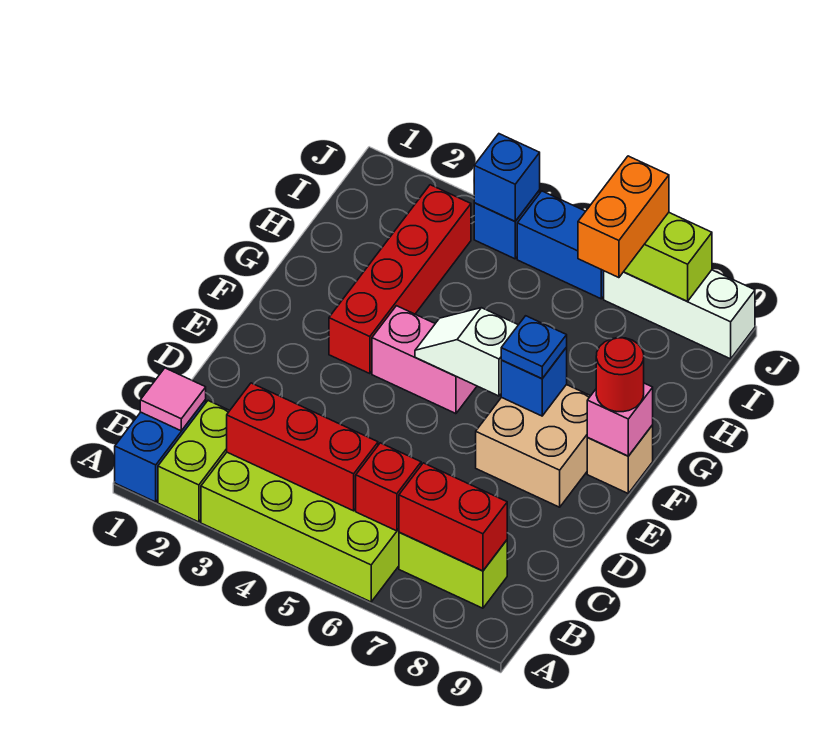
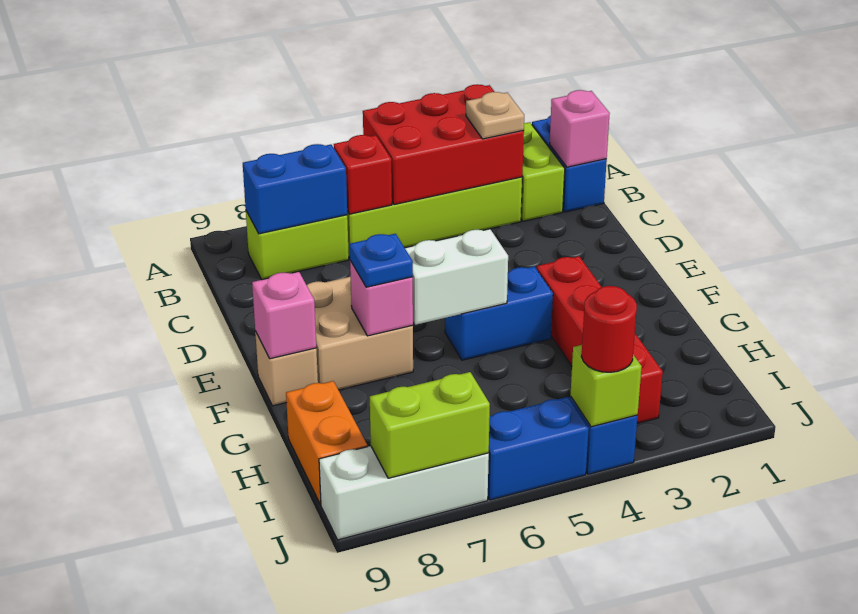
pink 1x1 tile [140,368,206,431] -> pink 1x1 brick [550,90,610,167]
red 1x3 brick [227,383,378,511] -> red 2x3 brick [363,84,524,205]
none -> tan 1x1 plate [466,92,524,139]
red 1x2 brick [399,463,507,571] -> blue 1x2 brick [243,144,347,234]
pink 1x2 brick [372,306,477,414] -> blue 1x2 brick [445,266,553,360]
white 1x2 slope [415,308,518,396] -> white 1x2 brick [405,229,508,325]
blue 1x1 brick [501,347,567,416] -> pink 1x1 brick [350,261,413,336]
red 1x1 round brick [596,338,644,412] -> red 1x1 round brick moved to [582,286,637,372]
orange 1x2 brick [578,156,669,278] -> orange 1x2 brick moved to [286,381,367,504]
blue 1x1 brick [474,134,540,221] -> lime 1x1 brick [570,345,642,427]

